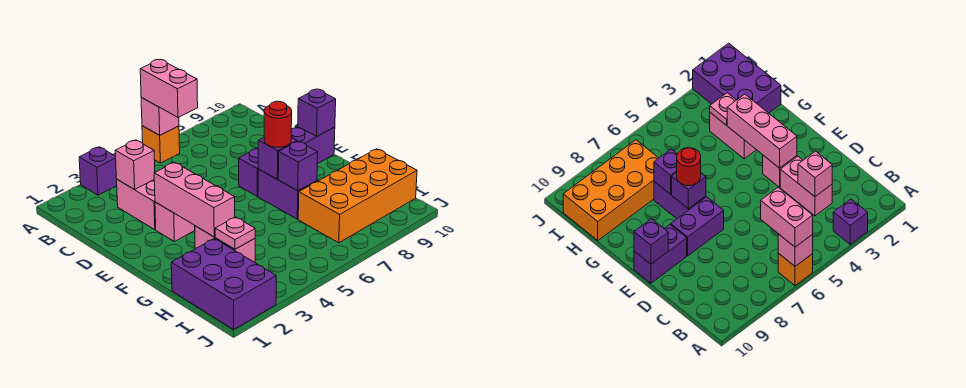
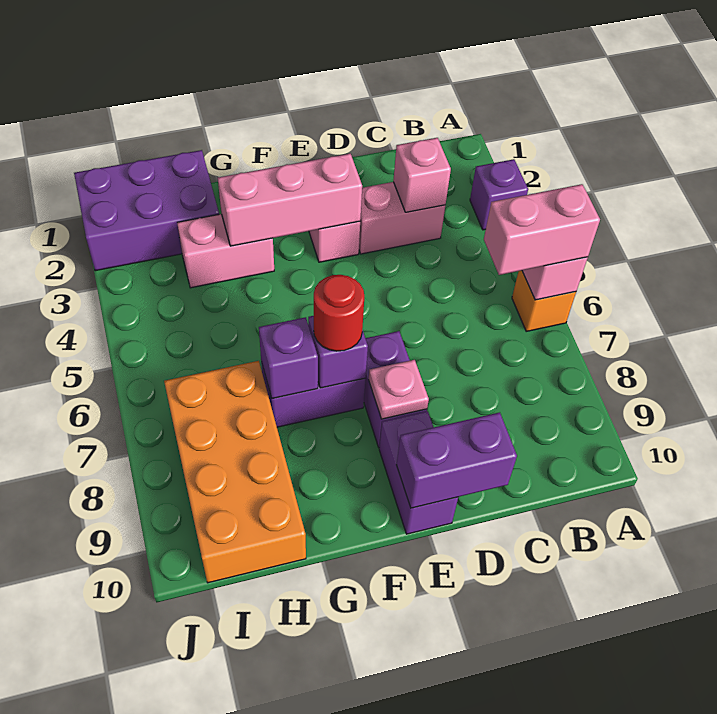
purple 1x1 brick [298,89,336,136] -> purple 1x2 brick [396,412,517,508]
pink 1x1 plate [215,217,255,249] -> pink 1x1 plate moved to [369,360,429,419]

